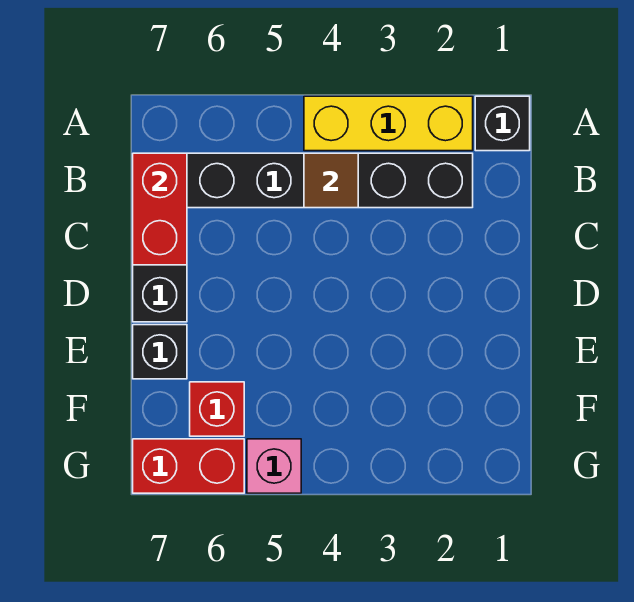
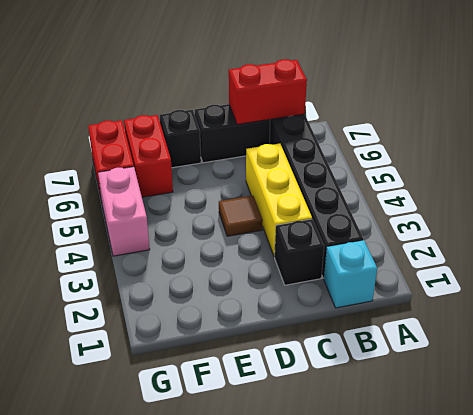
black 1x1 brick [475,96,530,151] -> black 1x1 brick moved to [275,219,324,285]
yellow 1x3 brick [304,96,473,151] -> yellow 1x3 brick moved to [246,143,312,257]
none -> cyan 1x1 brick [324,240,377,308]
brown 1x1 tile [304,153,358,208] -> brown 1x1 tile moved to [219,196,263,236]
red 1x1 brick [190,382,244,436] -> red 1x2 brick [124,115,173,197]
pink 1x1 brick [247,439,301,493] -> pink 1x2 brick [98,167,150,256]

